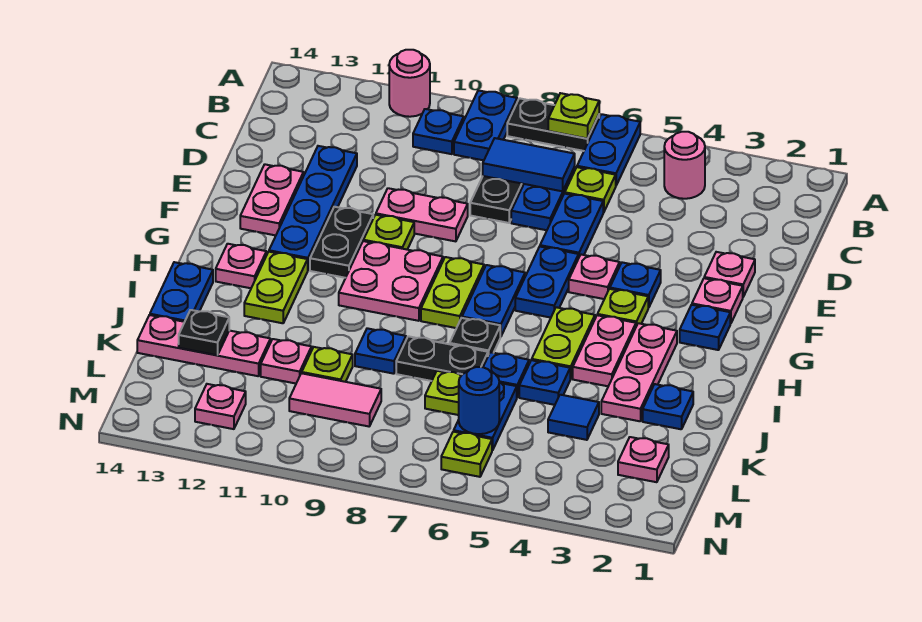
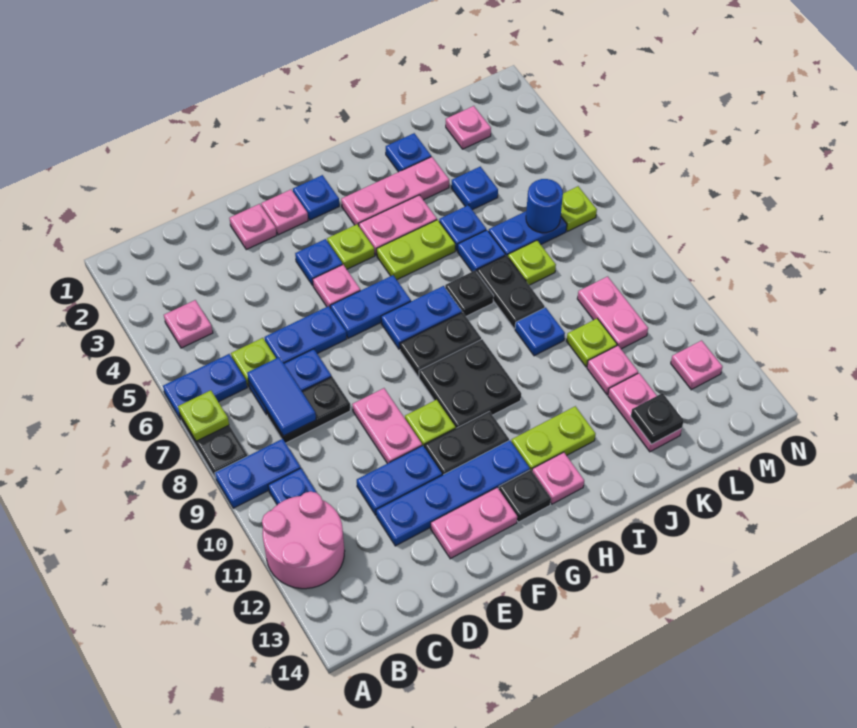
pink 1x1 round brick [389,50,430,117] -> pink 2x2 round brick [262,491,345,589]
pink 1x1 round brick [664,132,705,199] -> pink 1x1 plate [164,300,213,348]
lime 1x2 plate [421,257,484,328] -> black 1x2 plate [400,312,481,377]
pink 2x2 plate [339,241,443,321] -> black 2x2 plate [419,339,521,428]
none -> black 1x1 plate [499,470,551,522]
blue 1x2 plate [150,262,213,322] -> blue 1x2 plate moved to [357,446,442,515]
blue 1x1 tile [548,395,599,440] -> blue 1x1 plate [451,167,498,210]
pink 1x3 plate [137,315,270,376] -> pink 1x2 plate [608,373,682,452]
pink 1x2 tile [289,373,381,426] -> pink 1x2 plate [577,276,648,349]

